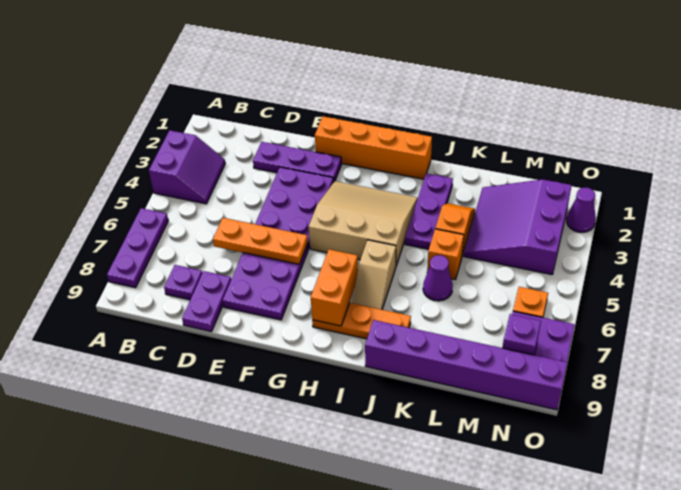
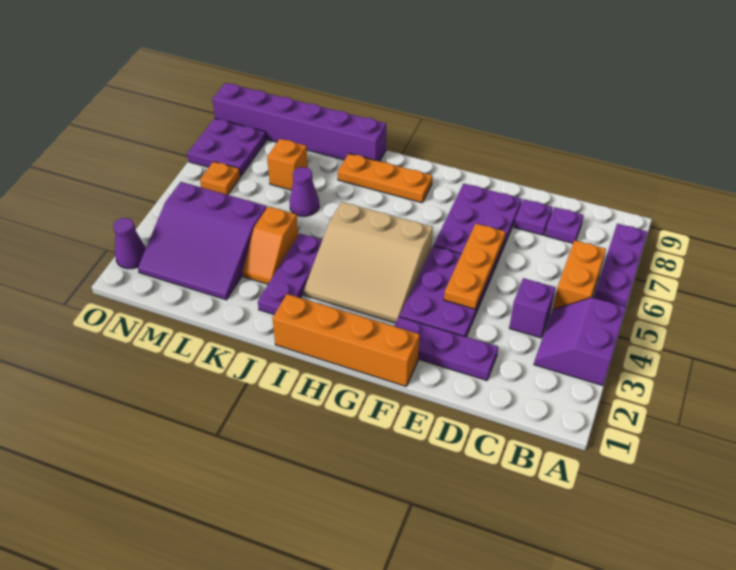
orange 1x3 plate [213,218,308,264] -> orange 1x3 plate turned to [444,224,505,309]
purple 1x2 plate [182,271,231,332] -> purple 1x1 plate [514,199,552,235]
orange 1x2 brick [311,249,358,326] -> orange 1x2 brick moved to [553,240,606,309]
tan 1x2 slope [352,240,396,310] -> none
orange 1x1 brick [427,229,464,280] -> orange 1x1 brick moved to [267,139,308,190]
purple 3x3 slope [464,179,572,275] -> purple 3x3 slope turned to [138,182,267,300]
purple 1x1 brick [503,314,541,355] -> purple 1x1 brick moved to [509,278,556,338]

